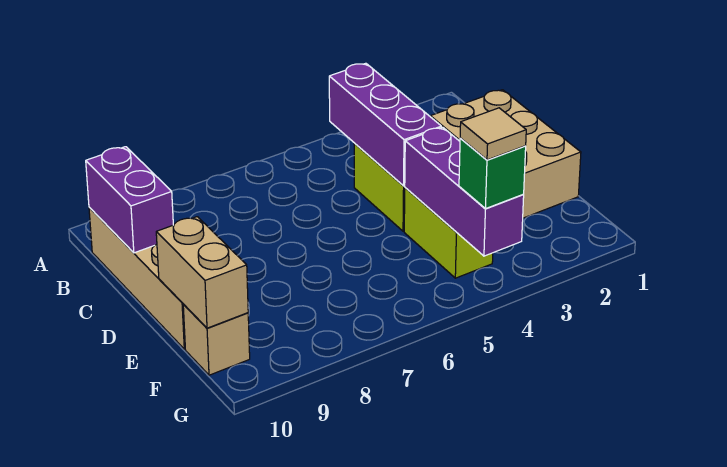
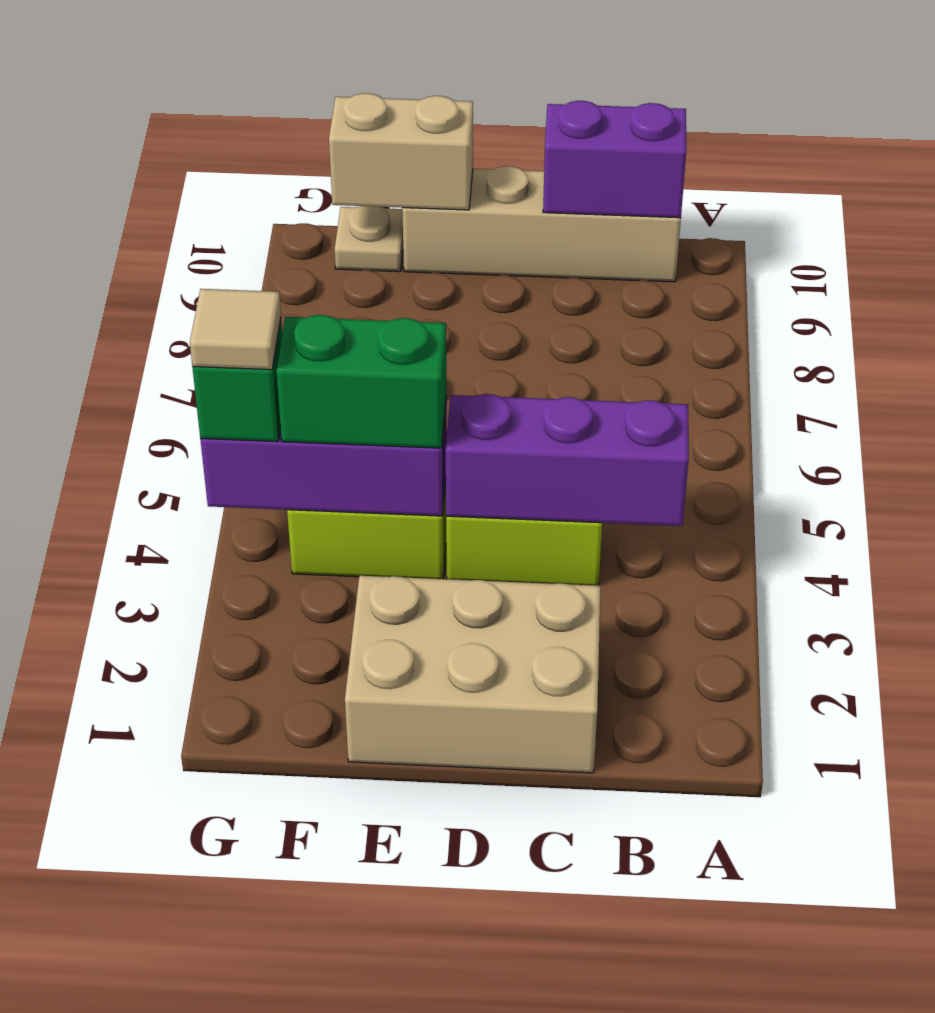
none -> green 1x2 brick [276,315,447,448]
tan 1x1 brick [183,305,250,375] -> tan 1x1 plate [335,206,403,272]

